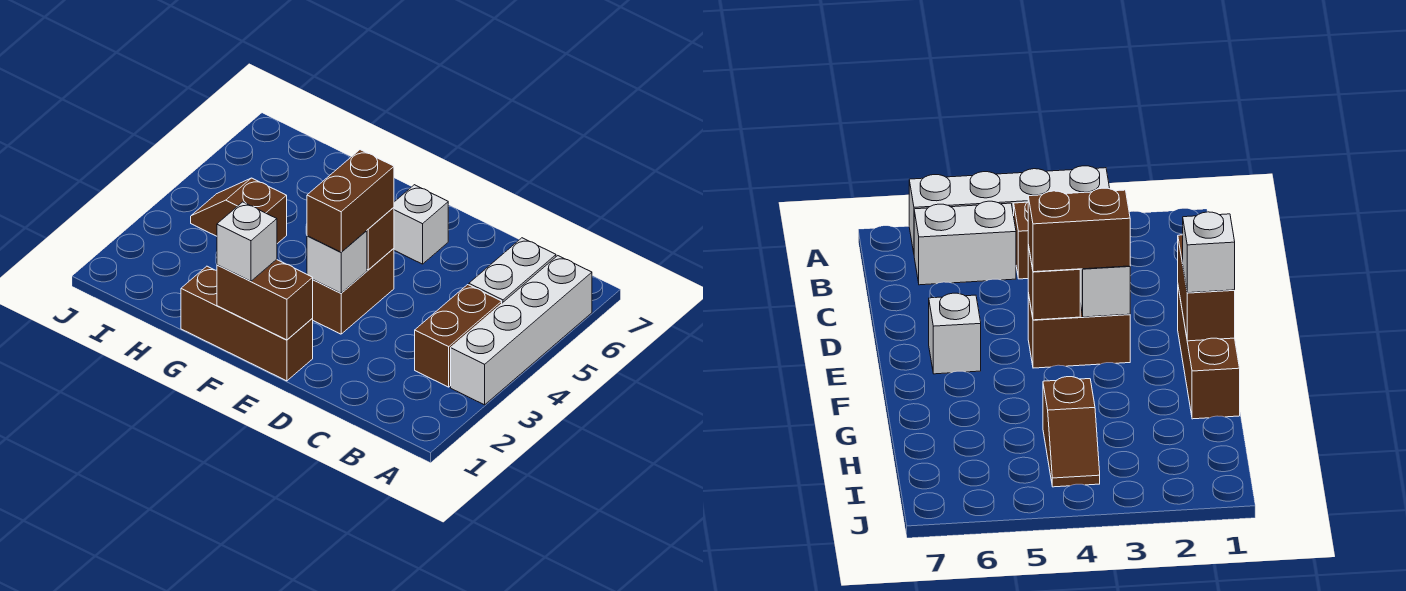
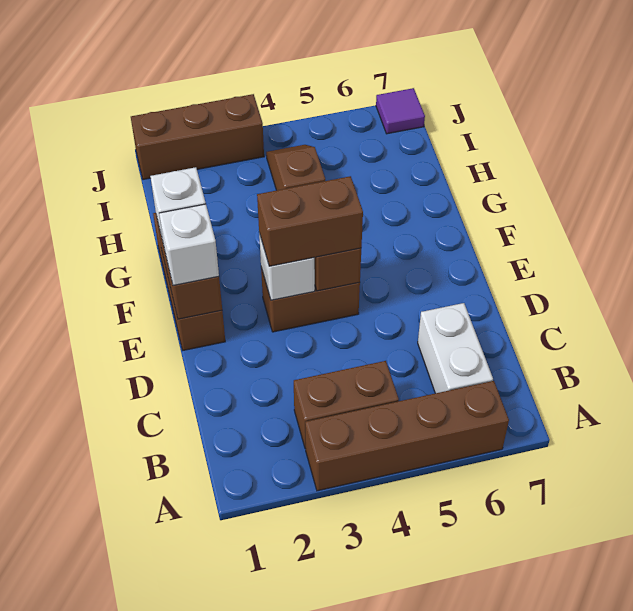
white 1x4 brick [451,256,592,405] -> brown 1x4 brick [305,381,509,491]
white 1x2 brick [469,238,556,303] -> white 1x2 brick turned to [418,303,493,393]
white 1x1 brick [394,185,448,264] -> white 1x1 brick moved to [159,204,219,286]
none -> brown 1x3 brick [131,94,264,180]
none -> purple 1x1 tile [376,88,425,134]

